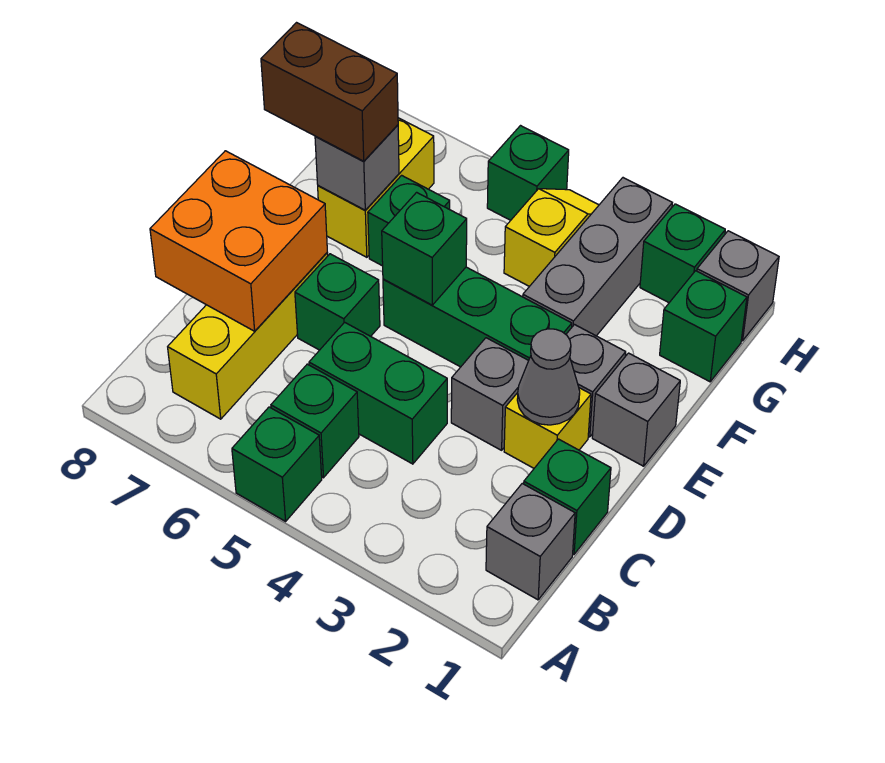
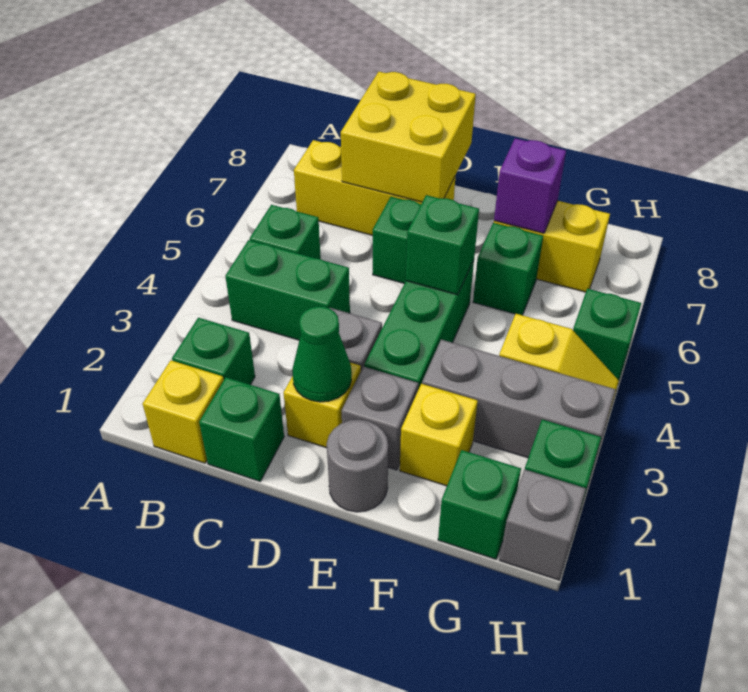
green 1x1 brick [232,407,322,521] -> green 1x1 brick moved to [172,318,255,385]
grey 1x1 brick [486,484,575,600] -> yellow 1x1 brick [143,360,224,463]
green 1x2 brick [309,322,447,464] -> green 1x2 brick turned to [225,240,350,340]
orange 2x2 brick [150,151,327,331] -> yellow 2x2 brick [341,72,476,202]
grey 1x1 cone [517,329,580,425] -> green 1x1 cone [292,307,352,402]
grey 1x1 brick [592,353,680,466] -> grey 1x1 round brick [327,420,388,512]
none -> yellow 1x1 brick [400,384,478,486]
grey 1x1 brick [315,125,399,210] -> purple 1x1 brick [494,138,566,233]
brown 1x2 brick [261,23,398,161] -> none

